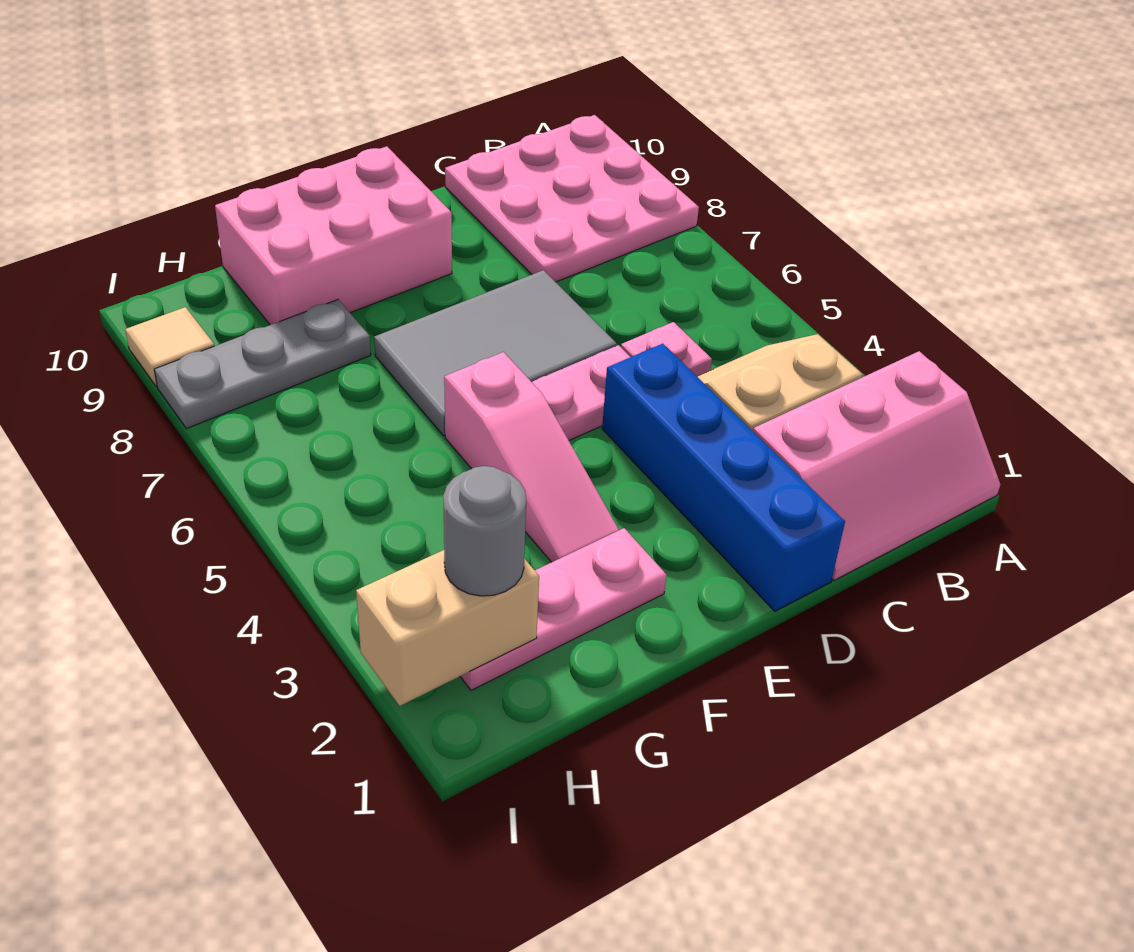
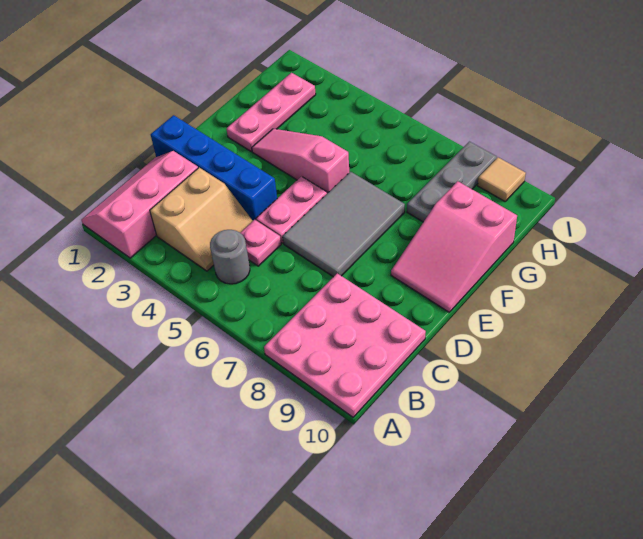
pink 2x3 brick [215,146,452,325] -> pink 2x3 slope [391,181,517,312]
tan 1x2 brick [356,550,539,706] -> none
grey 1x1 round brick [443,466,526,596] -> grey 1x1 round brick moved to [210,230,250,284]

